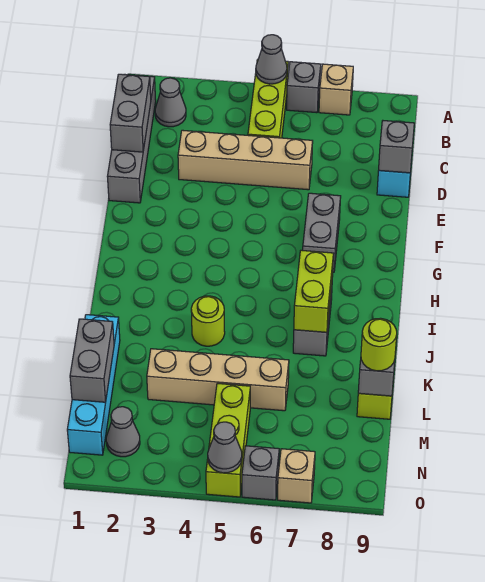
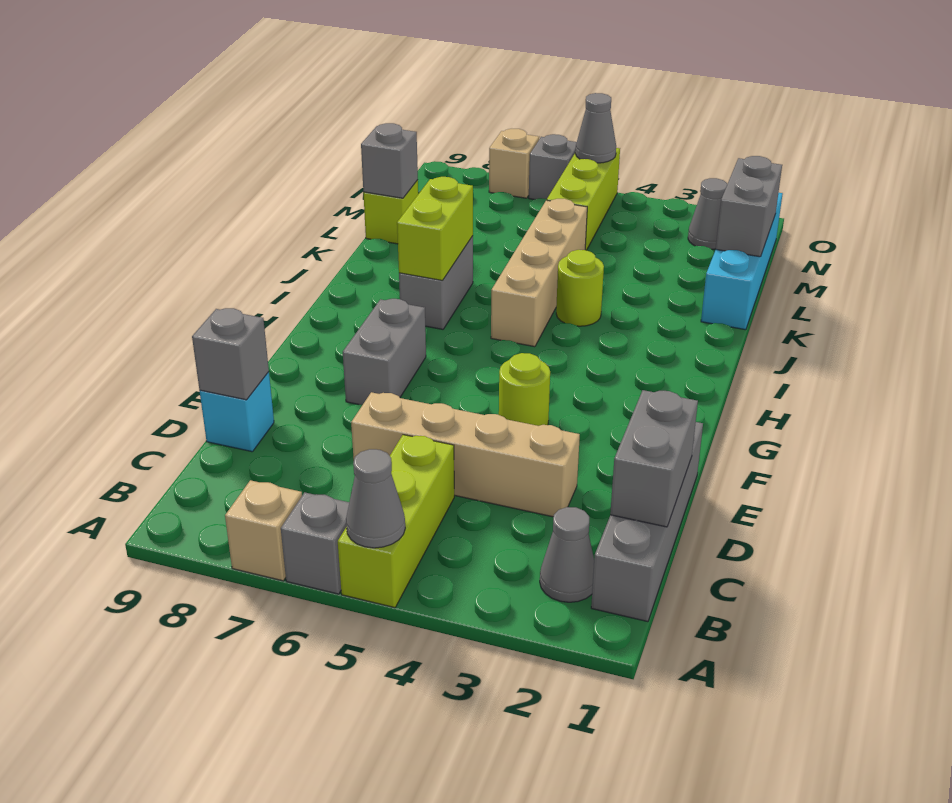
tan 1x4 brick [147,349,289,411] -> tan 1x4 brick turned to [491,199,587,347]
lime 1x1 round brick [361,318,397,371] -> lime 1x1 round brick moved to [499,353,550,426]

